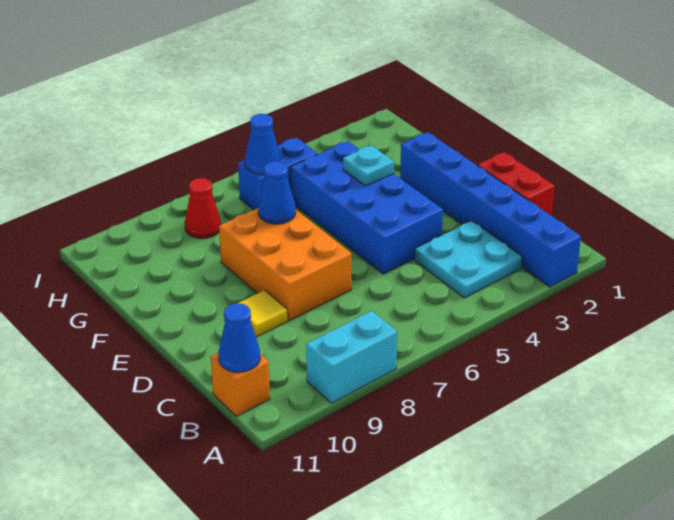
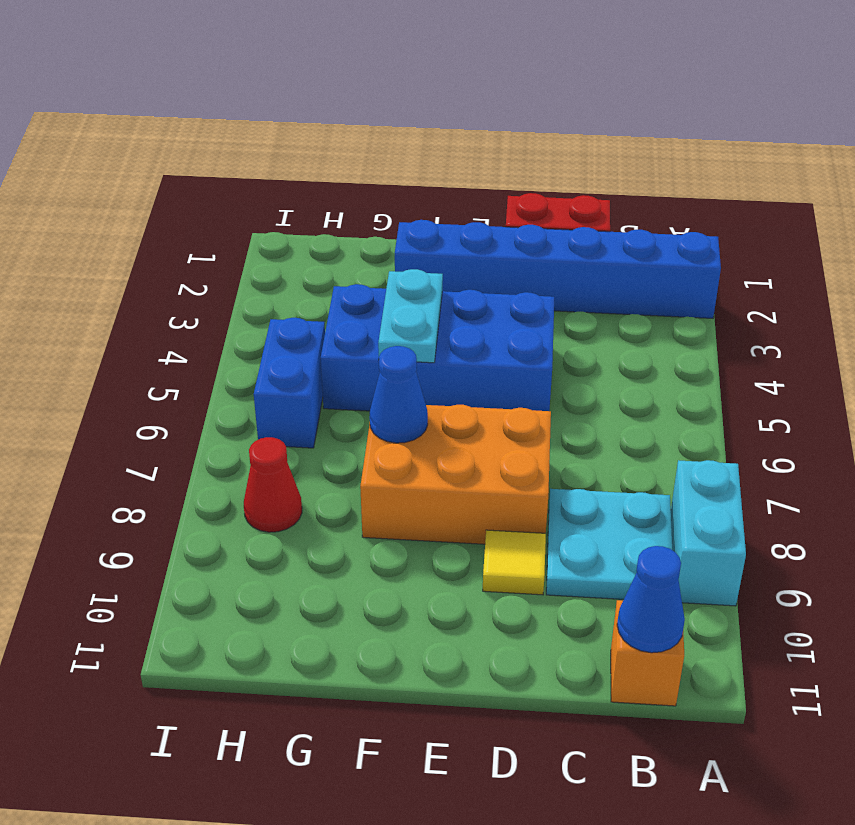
cyan 2x2 plate [415,221,522,298] -> cyan 2x2 plate moved to [546,489,672,599]
cyan 1x1 plate [343,145,394,186] -> cyan 1x2 plate [378,269,443,363]
blue 1x1 cone [245,114,281,174] -> none

